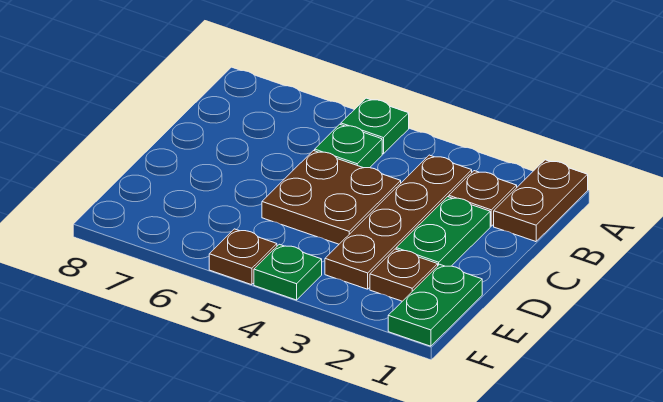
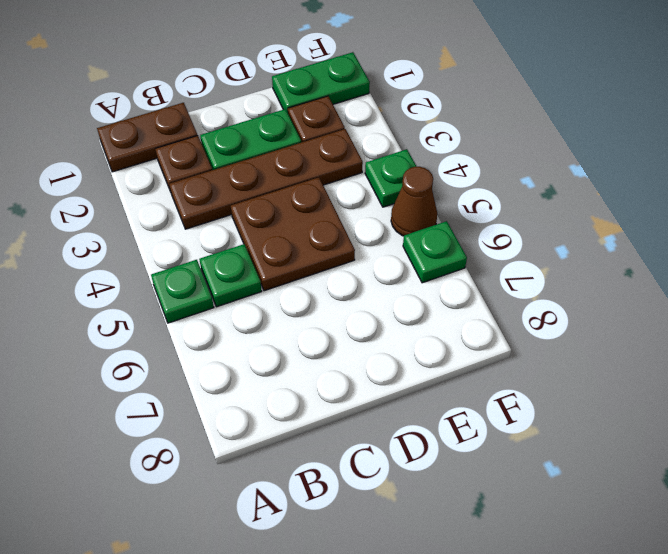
brown 1x1 plate [209,229,277,285] -> brown 1x1 cone [391,167,437,236]
none -> green 1x1 plate [403,221,467,283]

